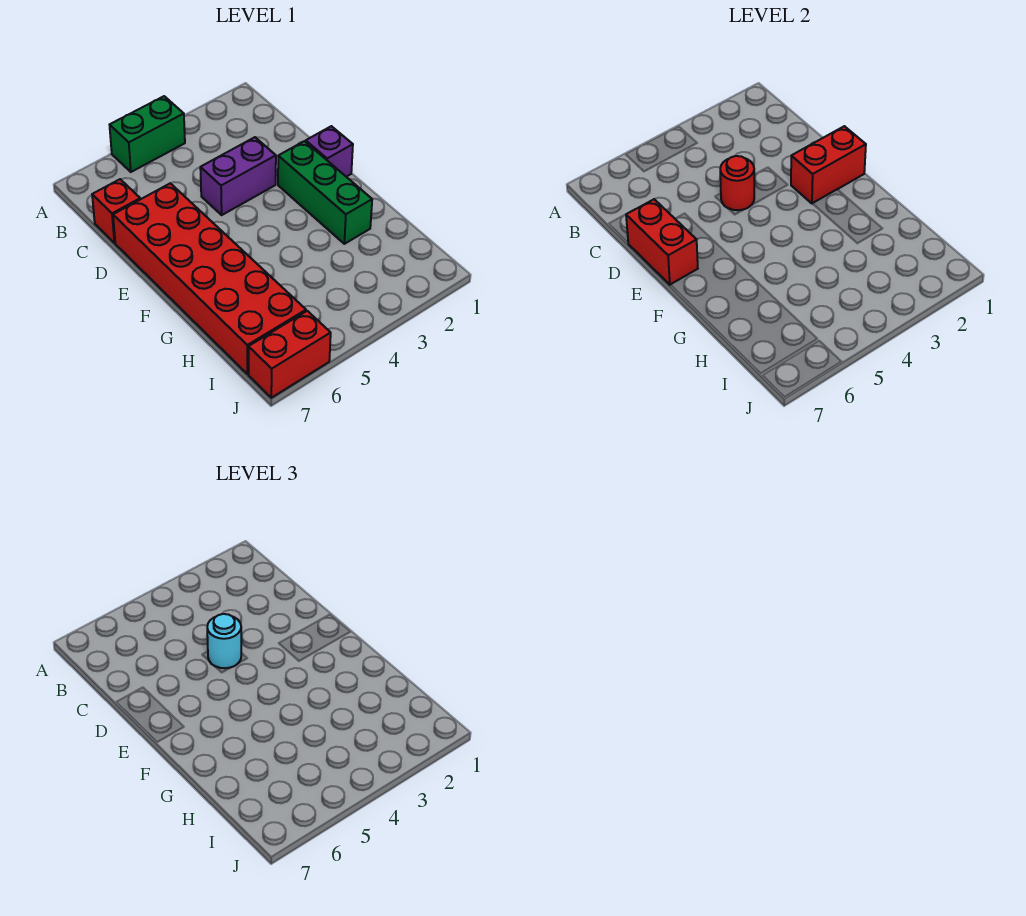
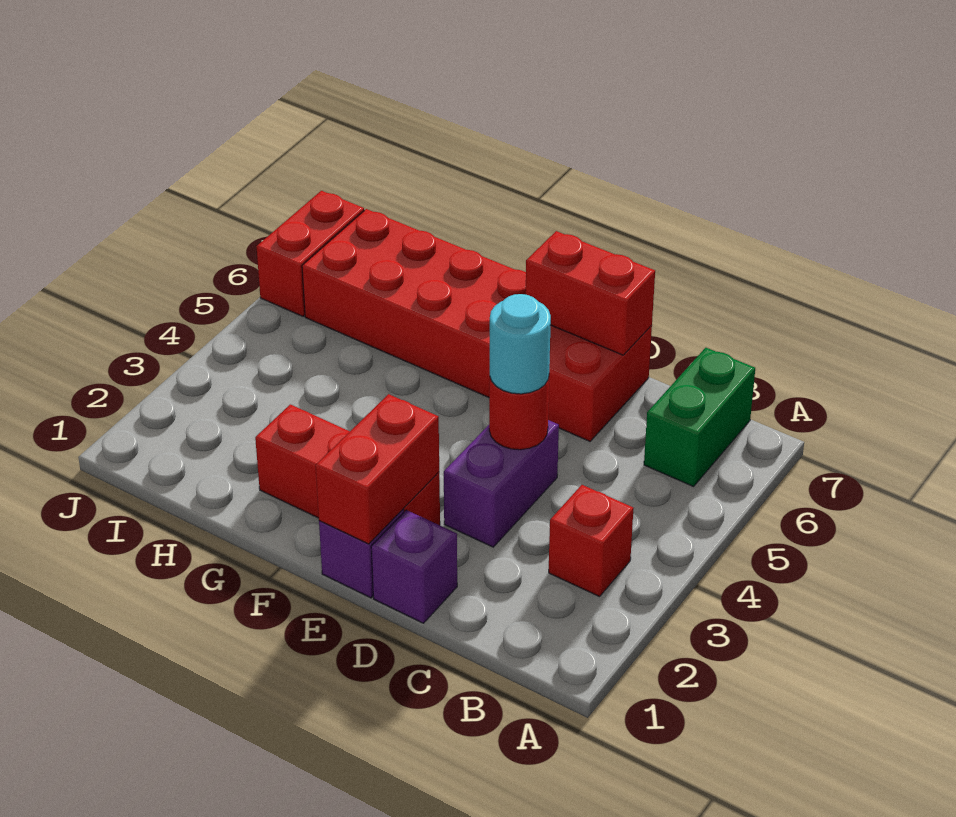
green 1x2 brick [110,96,185,172] -> green 1x2 brick moved to [644,348,755,487]
red 1x1 brick [92,179,140,243] -> red 1x1 brick moved to [549,485,634,597]
none -> purple 1x1 brick [371,510,457,623]
green 1x3 brick [278,141,372,244] -> red 1x3 brick [255,404,440,525]

